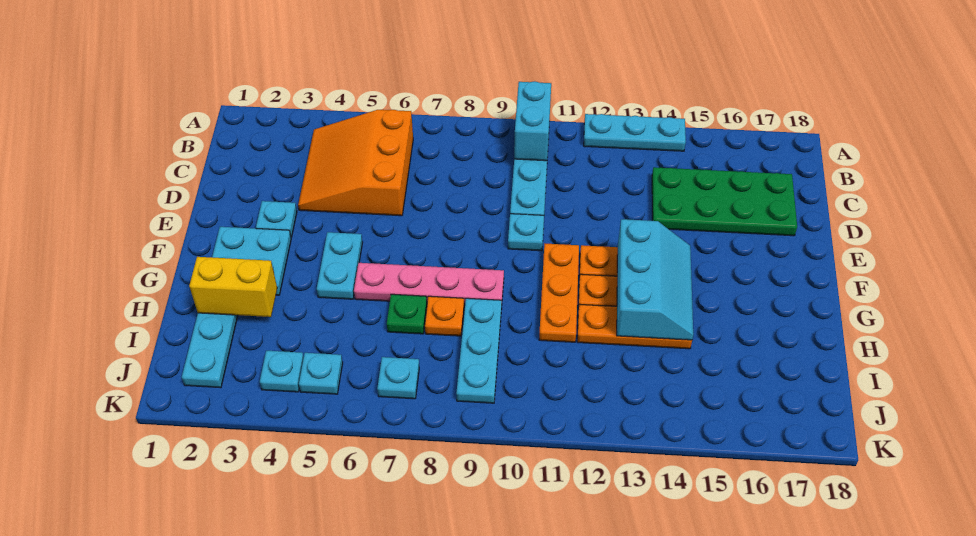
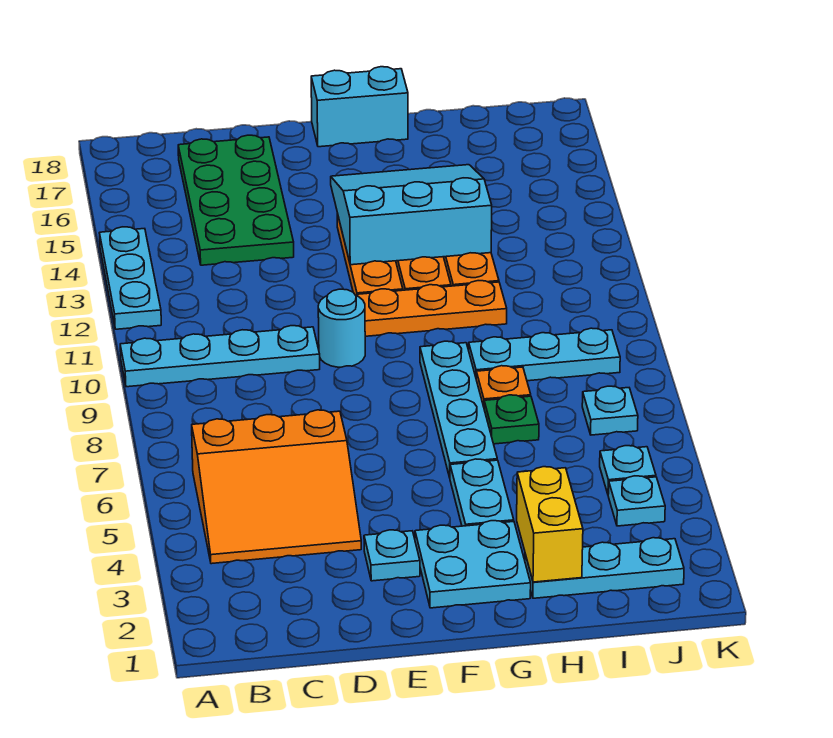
cyan 1x2 brick [514,81,551,161] -> cyan 1x2 brick moved to [311,67,408,147]
cyan 1x1 plate [508,214,544,251] -> cyan 1x1 round brick [318,289,365,367]
cyan 1x2 plate [317,232,363,299] -> cyan 1x2 plate turned to [450,459,514,526]
cyan 2x3 slope [617,219,693,340] -> cyan 3x3 slope [331,165,492,265]
pink 1x4 plate [354,263,504,305] -> cyan 1x4 plate [420,341,497,477]

